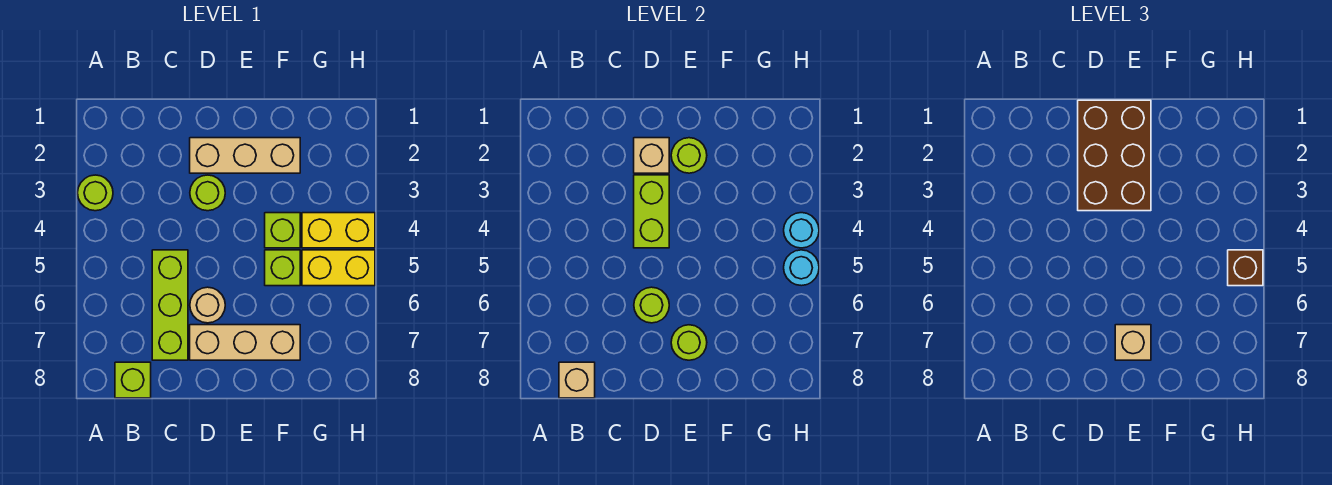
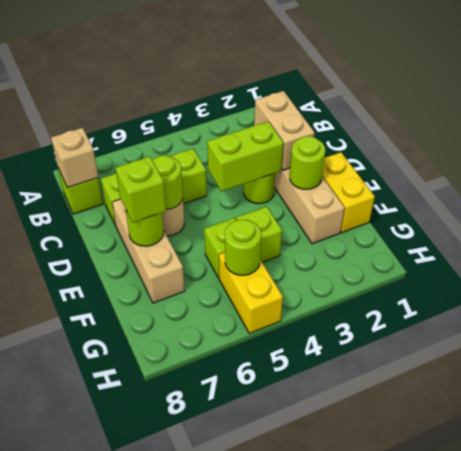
lime 1x1 round brick [78,175,113,211] -> lime 1x1 round brick moved to [225,220,261,275]
brown 2x3 brick [1078,100,1151,211] -> none
tan 1x1 brick [634,138,669,173] -> tan 1x2 brick [254,91,315,170]
tan 1x1 brick [1115,325,1151,360] -> lime 1x1 brick [116,157,167,223]
yellow 1x2 brick [302,213,375,248] -> yellow 1x2 brick moved to [322,152,375,233]
cyan 1x1 round brick [784,213,819,248] -> none
cyan 1x1 round brick [784,250,819,286] -> none
brown 1x1 brick [1228,250,1263,286] -> none

